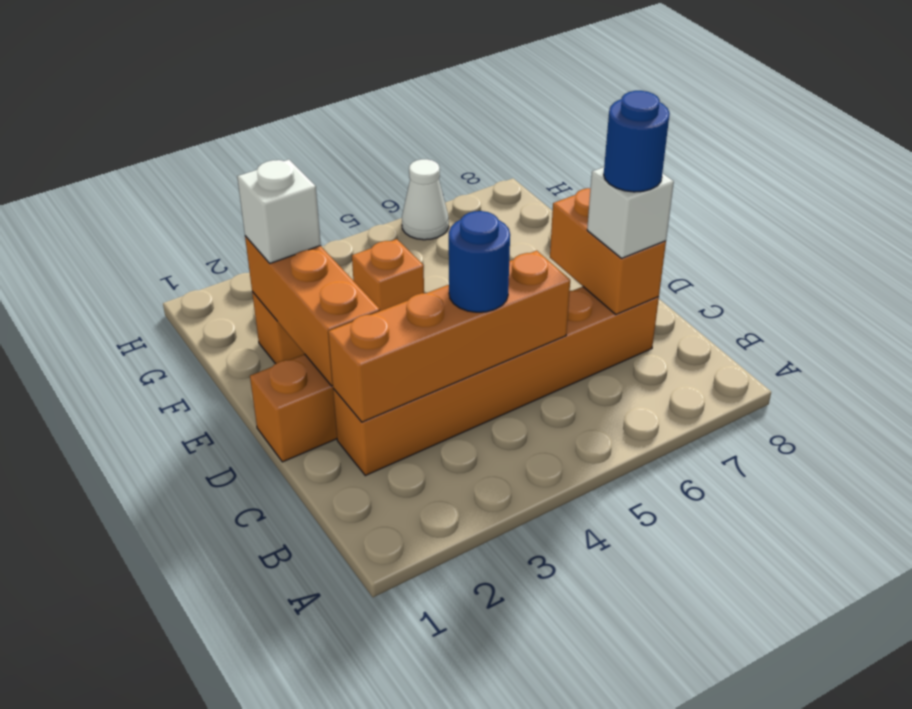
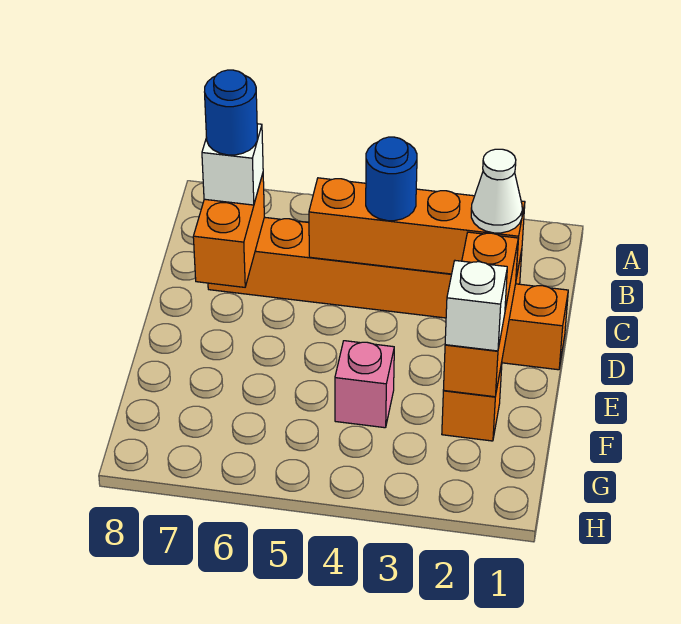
orange 1x1 brick [352,239,424,311] -> pink 1x1 brick [335,341,394,428]
white 1x1 cone [402,159,449,240] -> white 1x1 cone moved to [471,149,522,233]

